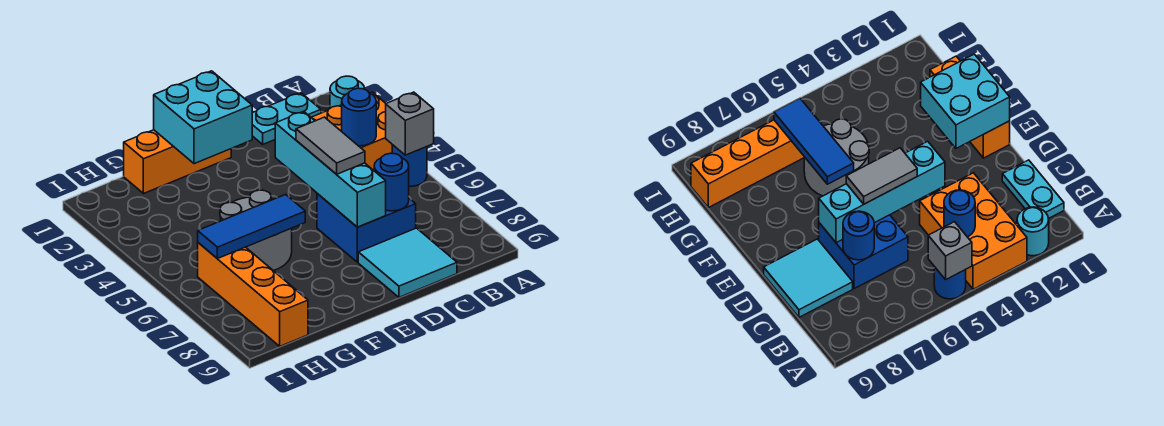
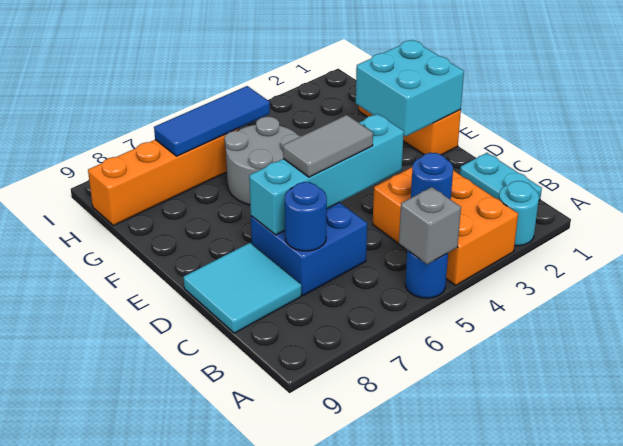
blue 1x3 tile [198,195,305,259] -> blue 1x3 tile turned to [154,86,270,156]

